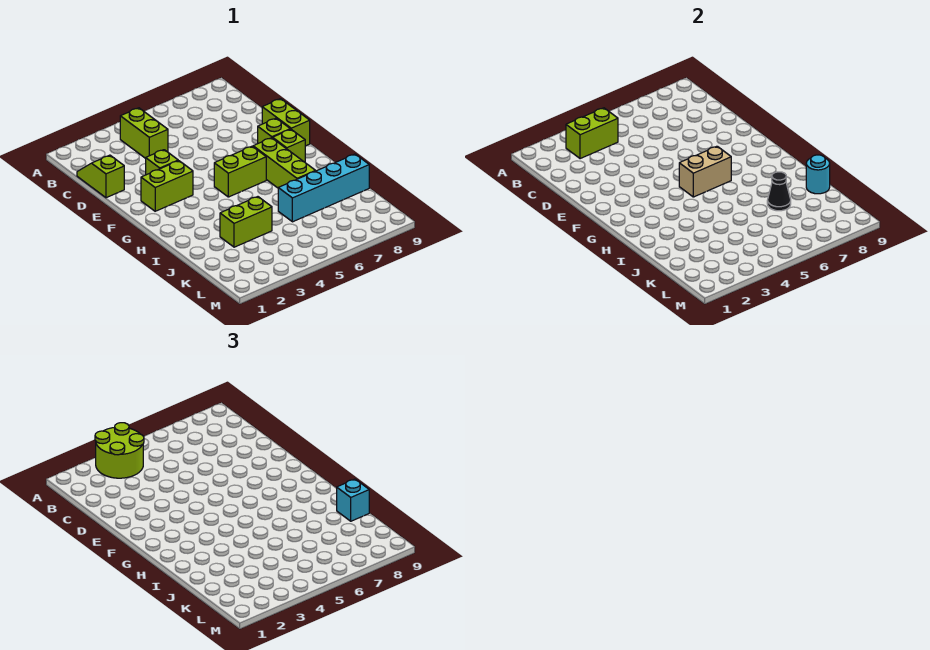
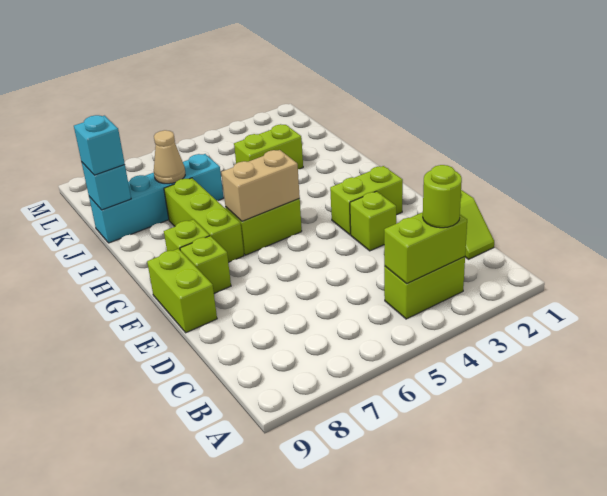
lime 2x2 round brick [95,423,144,478] -> lime 1x1 round brick [423,165,462,228]
lime 1x2 brick [120,108,168,158] -> lime 1x2 brick turned to [384,257,465,319]
black 1x1 cone [767,172,791,211] -> tan 1x1 cone [154,130,185,184]
cyan 1x1 round brick [806,155,830,194] -> cyan 1x1 brick [82,163,131,210]

